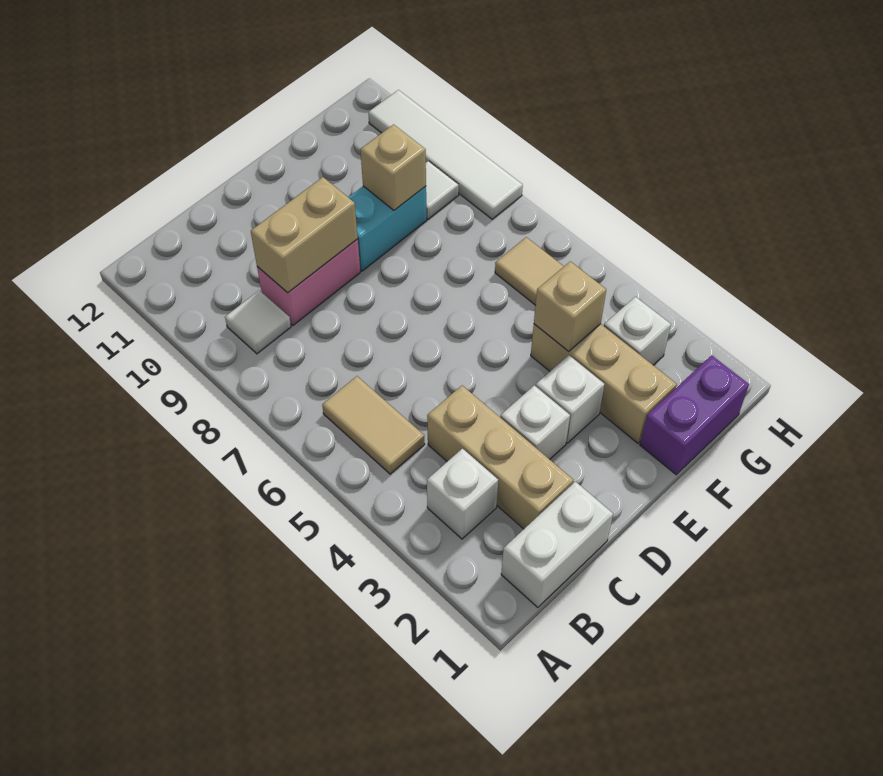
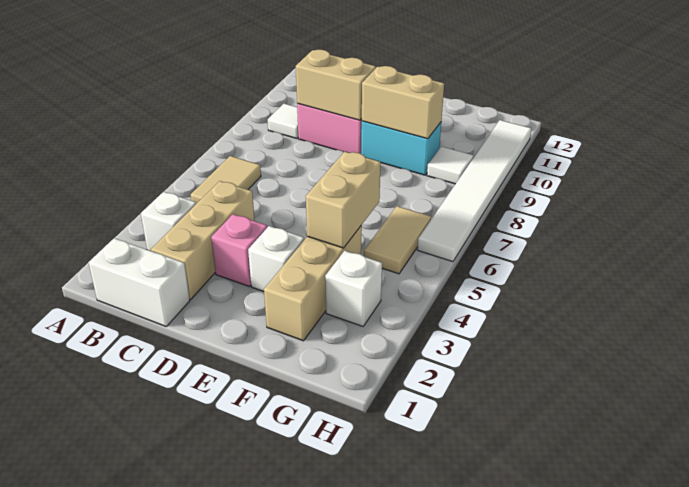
white 1x1 brick [500,385,570,459] -> pink 1x1 brick [211,214,267,286]
purple 1x2 brick [640,355,749,475] -> none
tan 1x1 brick [534,261,606,352] -> tan 1x2 brick [306,152,381,248]
tan 1x1 brick [360,124,426,210] -> tan 1x2 brick [362,66,444,139]
white 1x4 tile [368,90,523,219] -> white 1x6 tile [417,120,531,262]

